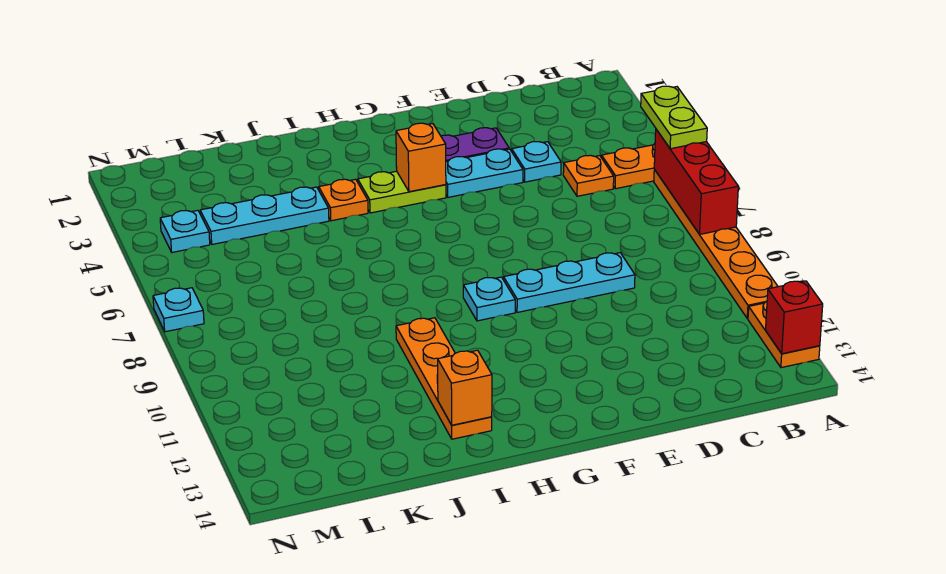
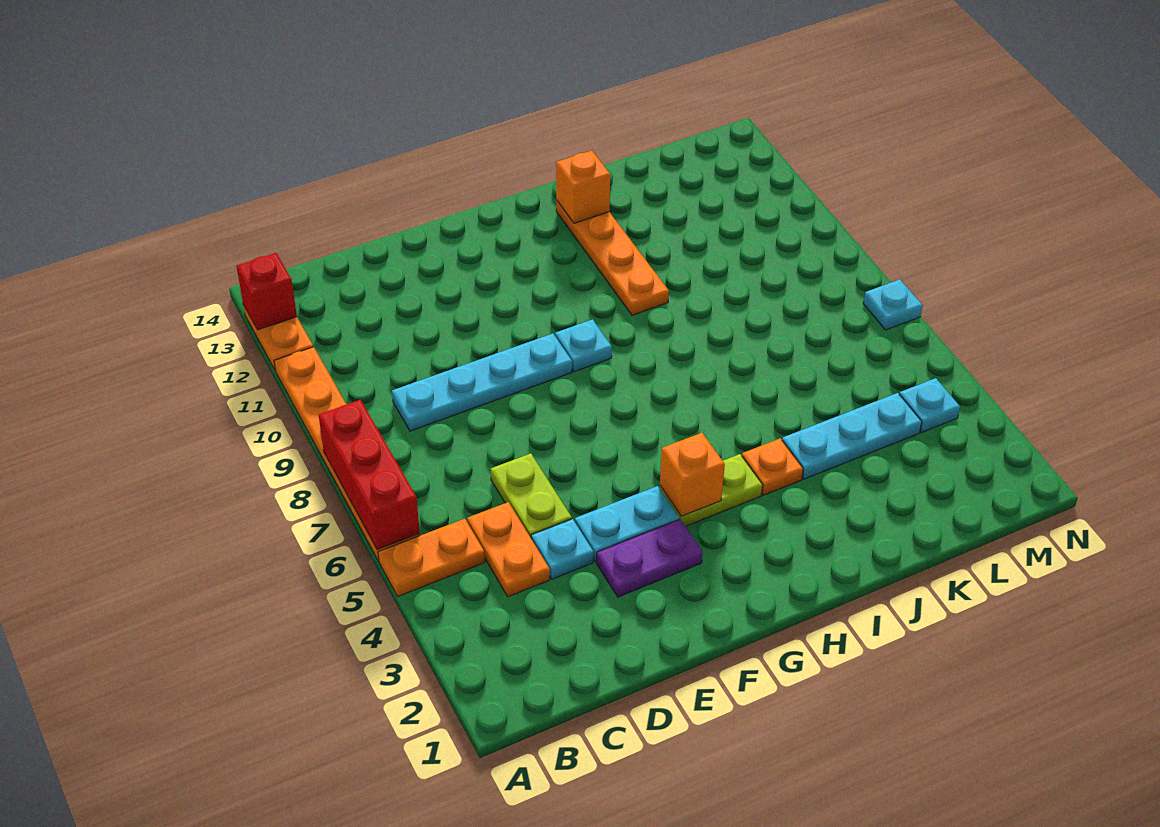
lime 1x2 plate [641,86,707,149] -> lime 1x2 plate moved to [491,454,572,539]
orange 1x1 plate [563,155,614,196] -> orange 1x2 plate [467,502,550,597]
cyan 1x3 plate [504,253,635,312] -> cyan 1x4 plate [392,334,572,431]

